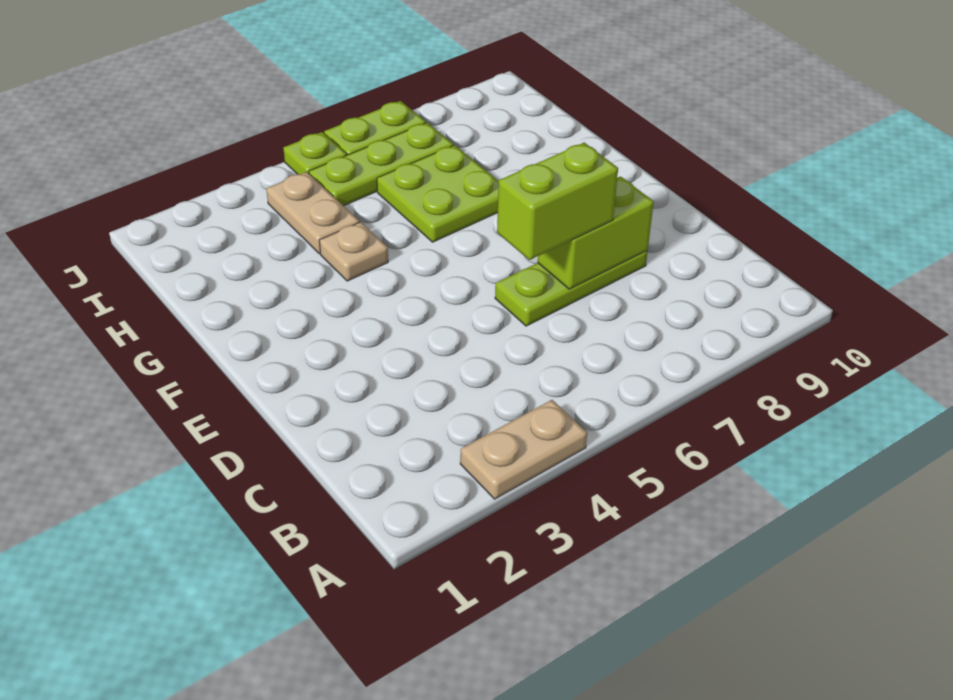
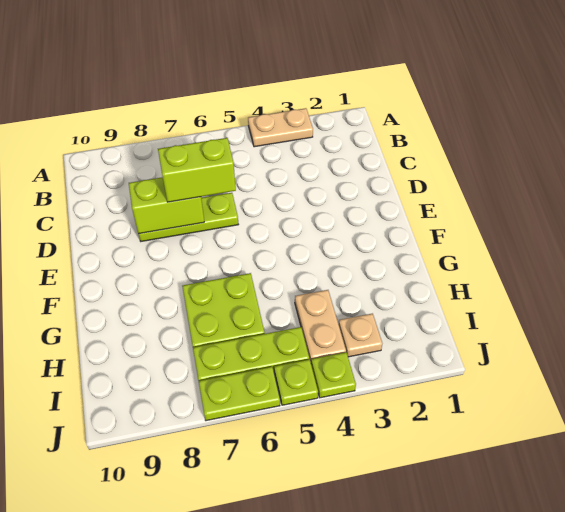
tan 1x1 plate [319,222,388,281] -> tan 1x1 plate moved to [338,314,382,357]
none -> lime 1x1 plate [311,352,356,398]

